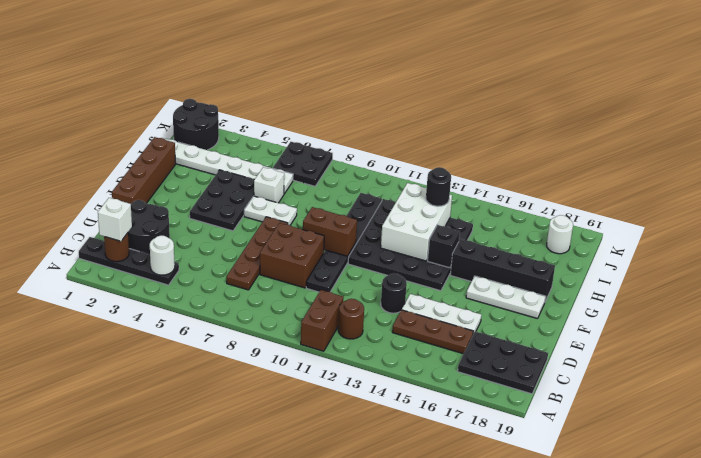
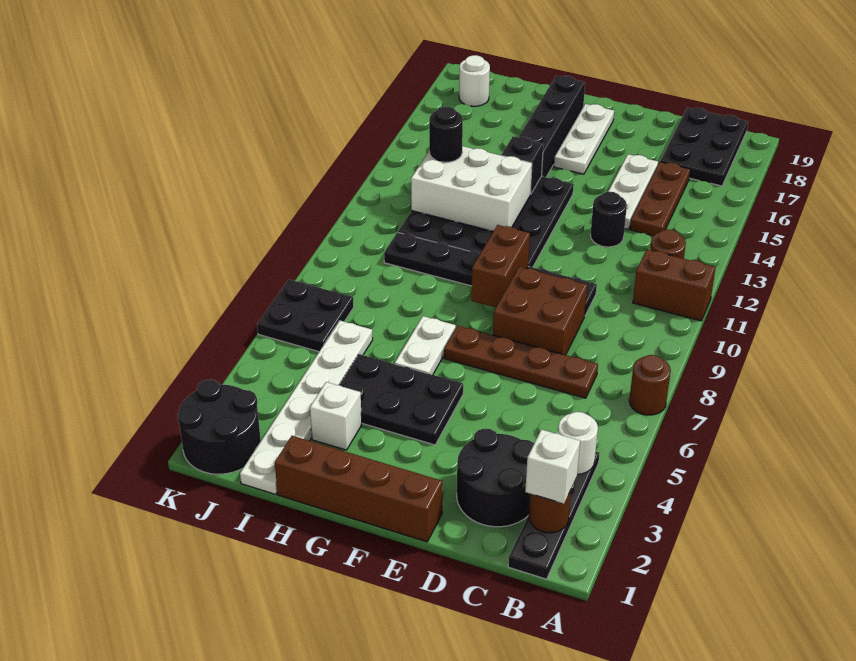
none -> brown 1x1 round brick [629,355,671,415]
white 1x1 brick [254,167,284,203] -> white 1x1 brick moved to [310,382,362,450]

